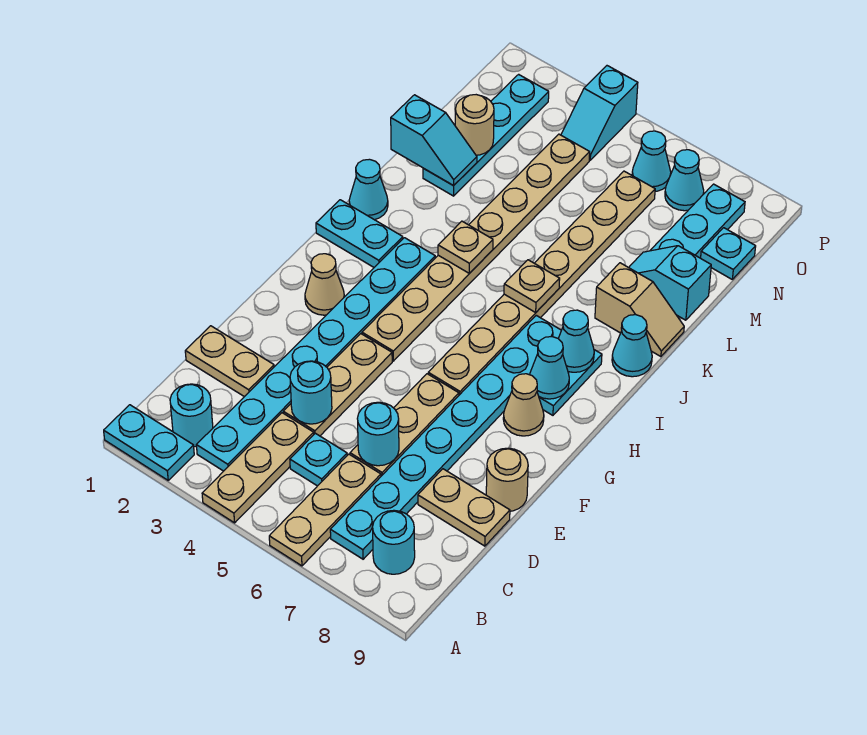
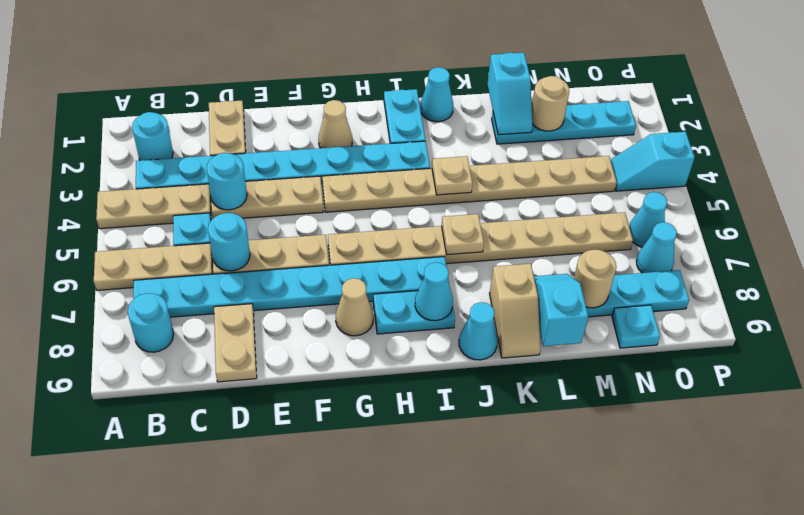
cyan 1x2 plate [104,405,194,480] -> none
tan 1x1 round brick [486,448,528,511] -> tan 1x1 round brick moved to [574,250,616,308]
cyan 1x1 cone [530,337,569,399] -> none

